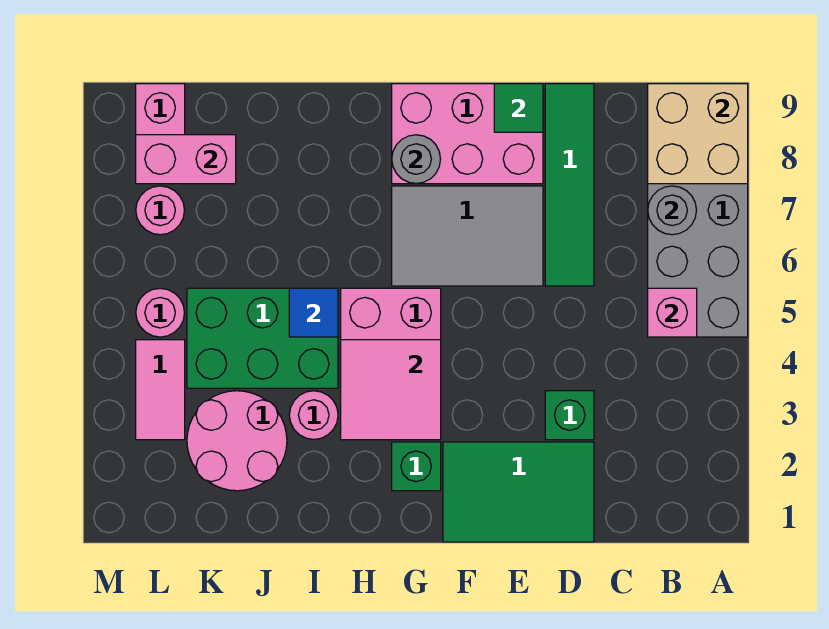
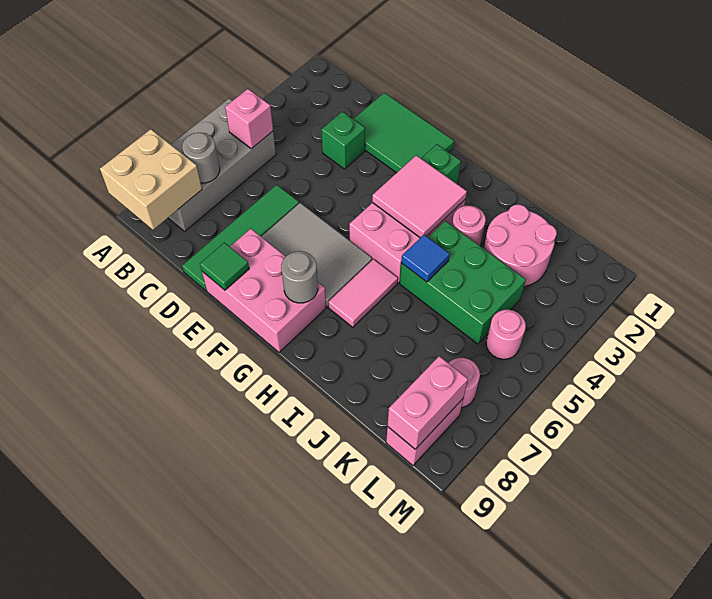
pink 1x2 brick [136,135,236,184] -> pink 1x2 brick turned to [387,356,468,449]
pink 1x2 tile [136,340,185,440] -> pink 1x2 tile moved to [328,259,398,327]

